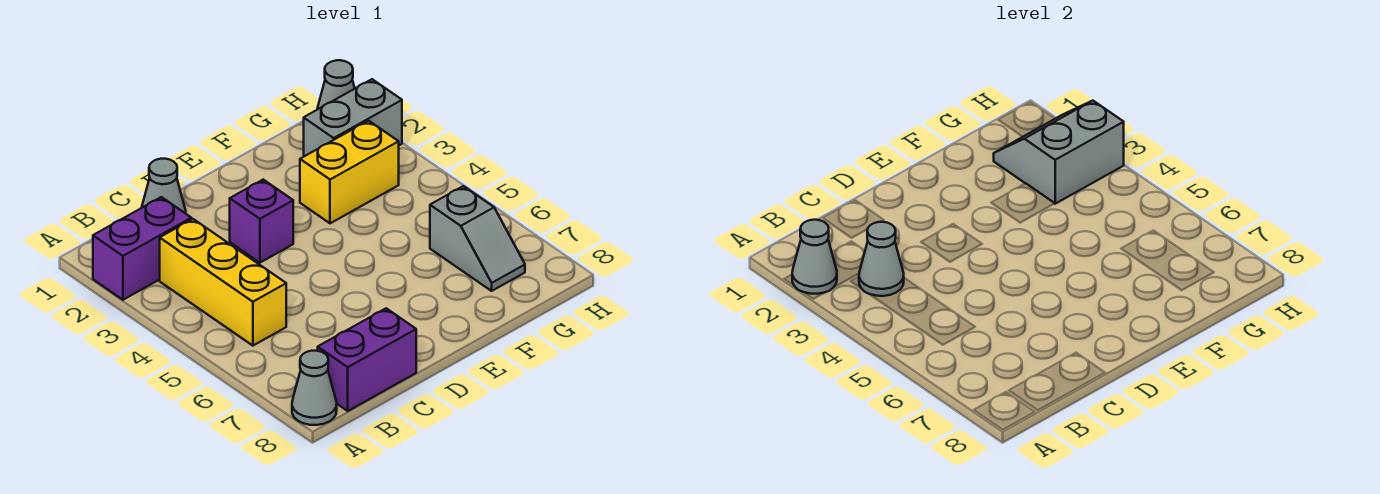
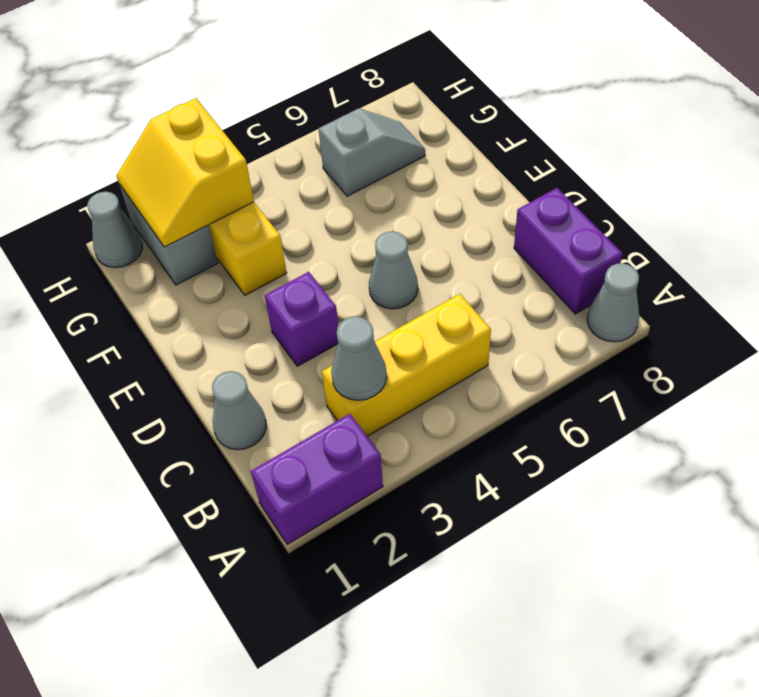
purple 1x2 brick [93,197,192,300] -> purple 1x2 brick turned to [251,414,383,544]
grey 1x1 cone [792,220,837,294] -> grey 1x1 cone moved to [369,231,418,309]
grey 2x2 slope [994,101,1124,204] -> yellow 2x2 slope [116,98,254,247]

